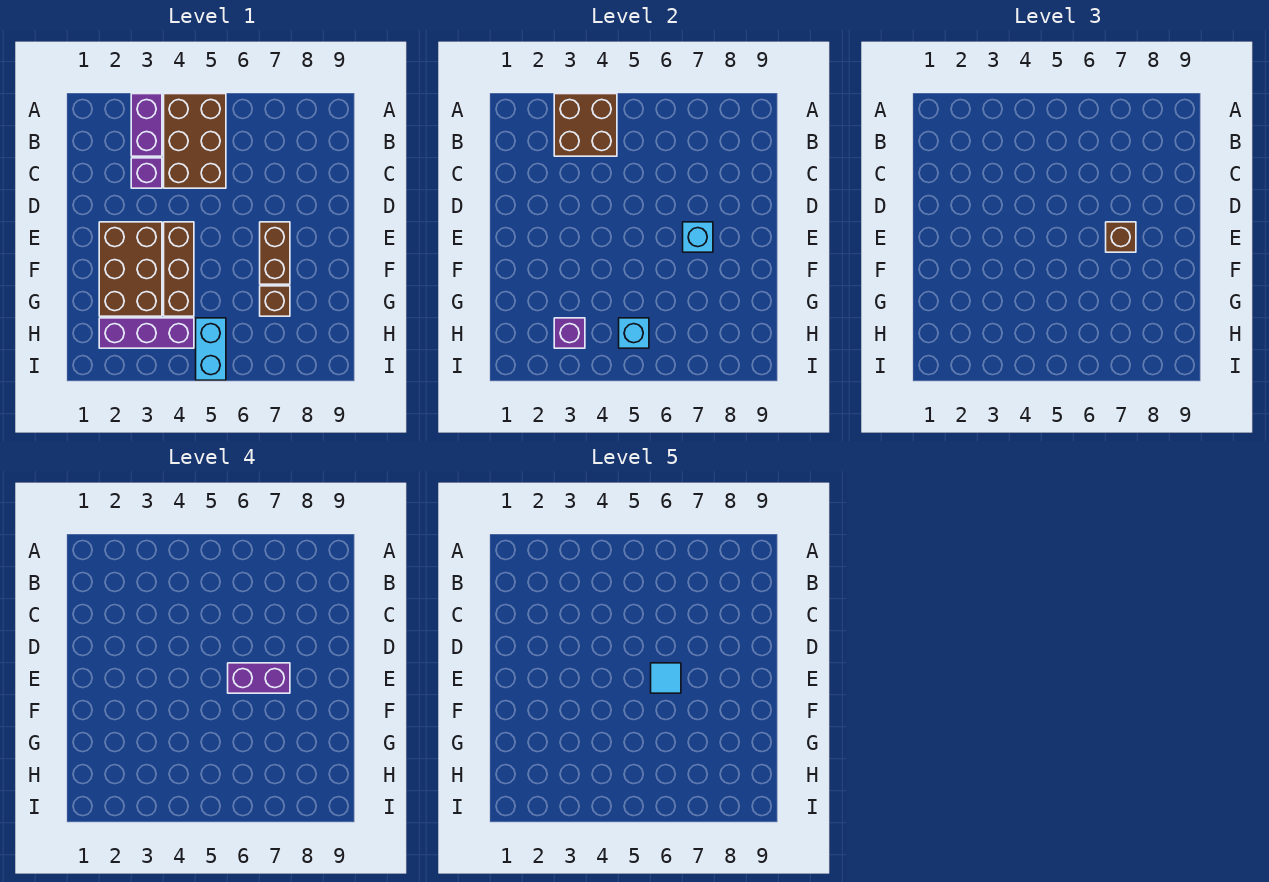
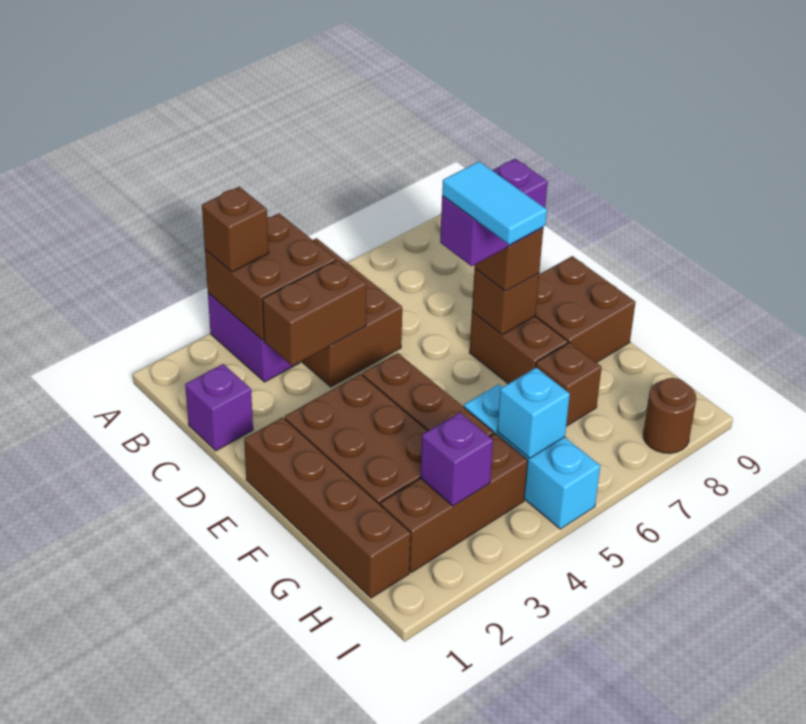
none -> brown 1x1 brick [202,187,269,272]
purple 1x1 brick [131,158,162,188] -> purple 1x1 brick moved to [185,364,253,451]
none -> brown 1x2 brick [262,260,366,366]
none -> brown 1x4 brick [244,417,411,598]
cyan 1x1 tile [651,663,681,693] -> cyan 1x2 tile [442,161,547,245]
cyan 1x1 brick [683,222,713,252] -> brown 1x1 brick [472,269,539,335]
none -> brown 2x2 brick [535,256,635,363]
purple 1x3 brick [99,318,194,348] -> brown 1x3 brick [380,433,528,572]
cyan 1x2 brick [196,318,226,380] -> cyan 1x3 brick [464,384,600,529]
none -> brown 1x1 round brick [643,378,696,453]

